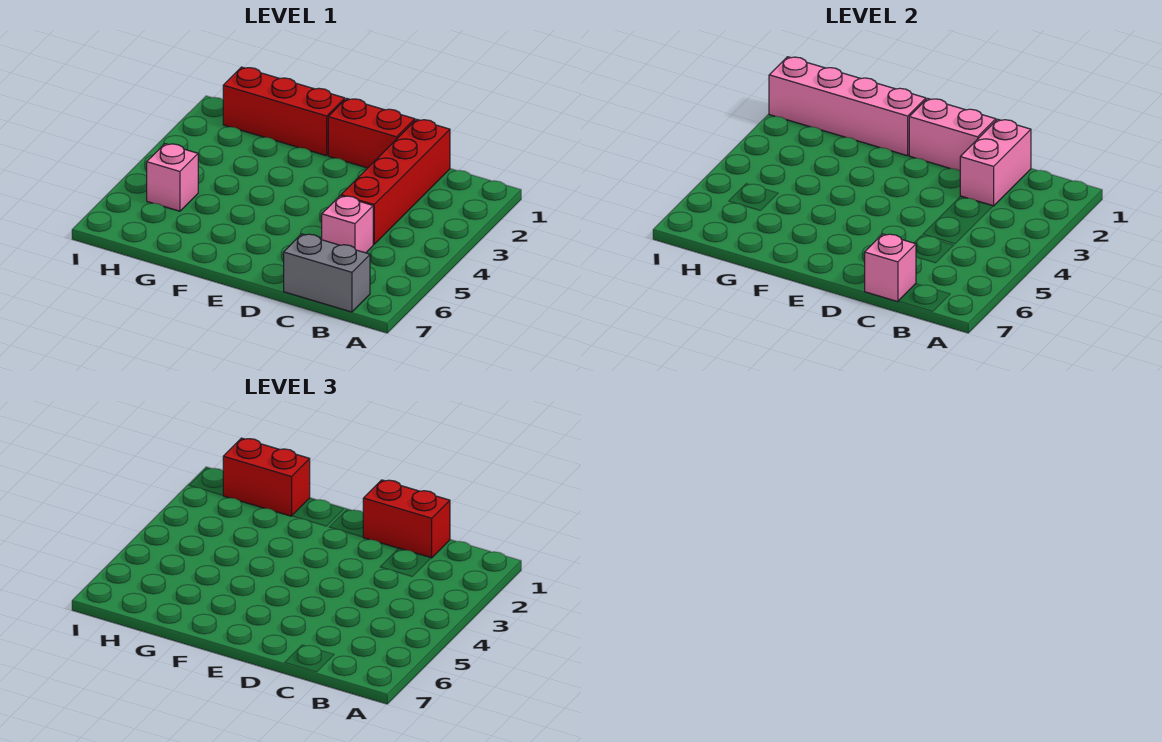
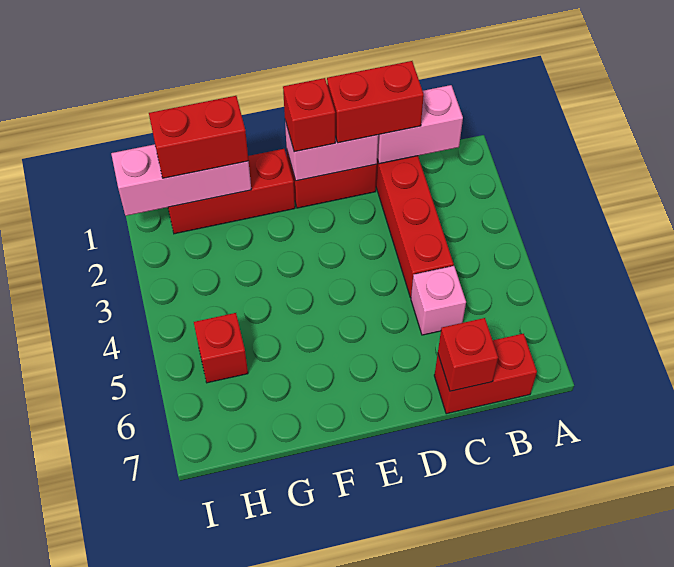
grey 1x2 brick [284,234,370,312] -> red 1x2 brick [434,334,537,414]
pink 1x2 brick [960,119,1031,206] -> pink 1x2 brick turned to [377,85,463,164]
pink 1x1 brick [865,234,916,302] -> red 1x1 brick [438,318,498,391]
none -> red 1x1 brick [283,78,335,152]
pink 1x4 brick [769,57,926,156] -> pink 1x3 brick [111,144,251,216]
pink 1x1 brick [147,144,198,211] -> red 1x1 brick [194,313,248,383]

